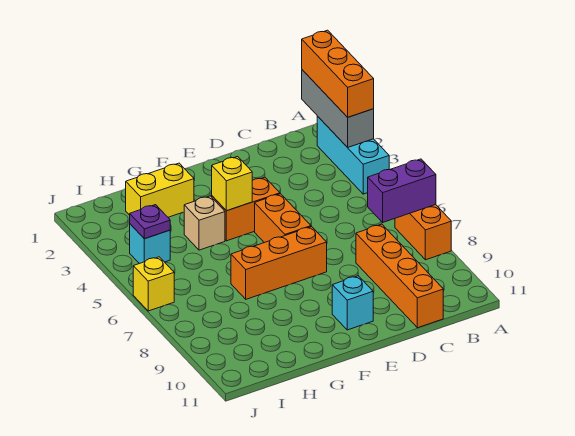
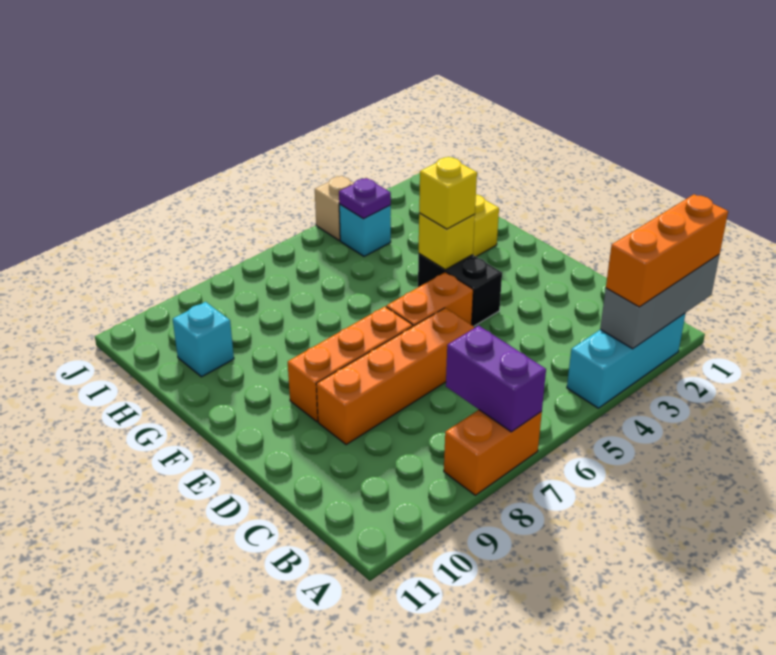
orange 1x4 brick [356,224,443,328] -> orange 1x4 brick moved to [316,308,474,444]
orange 1x2 brick [212,177,280,241] -> black 1x2 brick [418,254,502,326]
orange 1x3 brick [231,227,327,299] -> orange 1x3 brick turned to [288,306,413,422]
cyan 1x1 brick [332,276,373,330] -> cyan 1x1 brick moved to [173,302,234,377]
tan 1x1 brick [184,196,225,250] -> tan 1x1 brick moved to [315,176,354,240]
yellow 1x1 brick [133,257,174,311] -> yellow 1x1 brick moved to [419,157,477,229]

